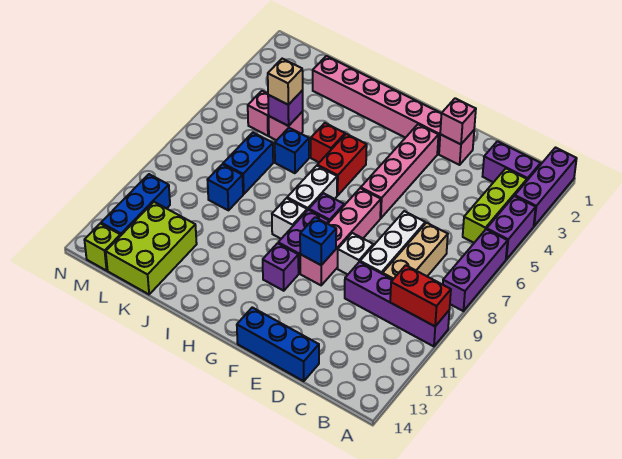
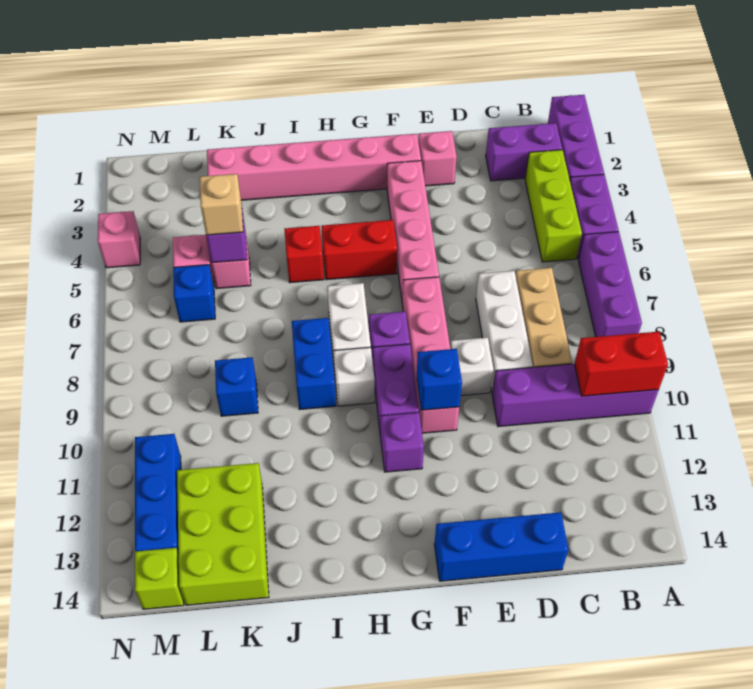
pink 1x1 brick [440,98,476,144] -> pink 1x1 brick moved to [98,211,140,268]
red 1x2 brick [317,134,367,196] -> red 1x2 brick turned to [322,220,397,280]
blue 1x1 brick [275,128,309,173] -> blue 1x1 brick moved to [173,265,215,322]
blue 1x2 brick [223,133,273,194] -> blue 1x2 brick moved to [292,318,336,410]

